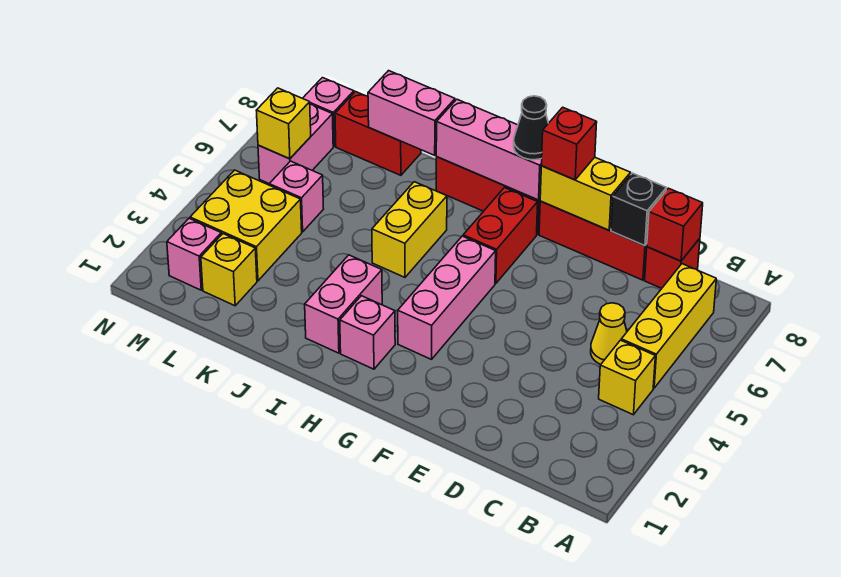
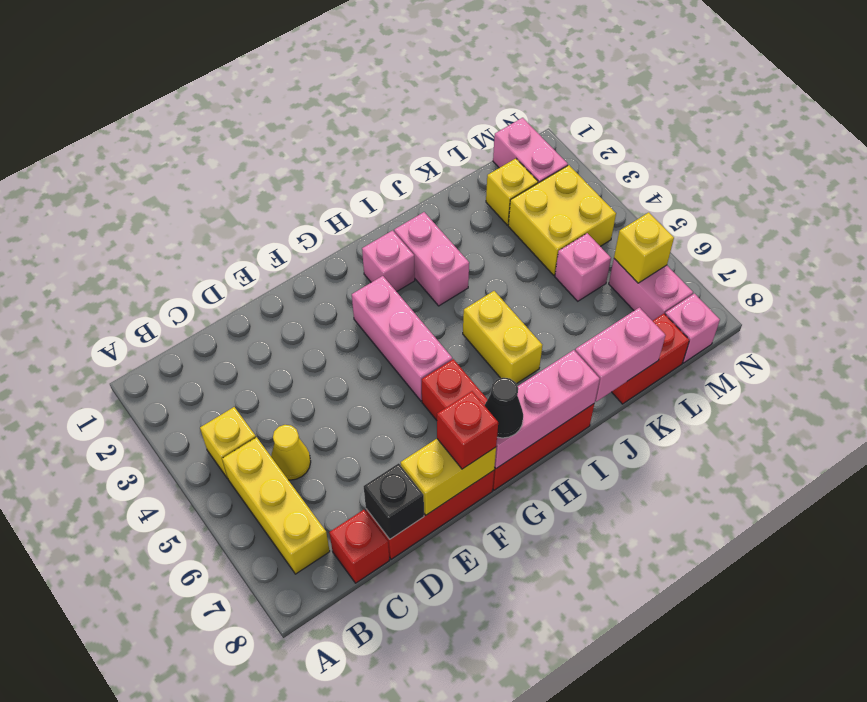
red 1x1 brick [647,188,703,261] -> none
pink 1x1 brick [167,218,221,290] -> pink 1x2 brick [493,118,568,183]

